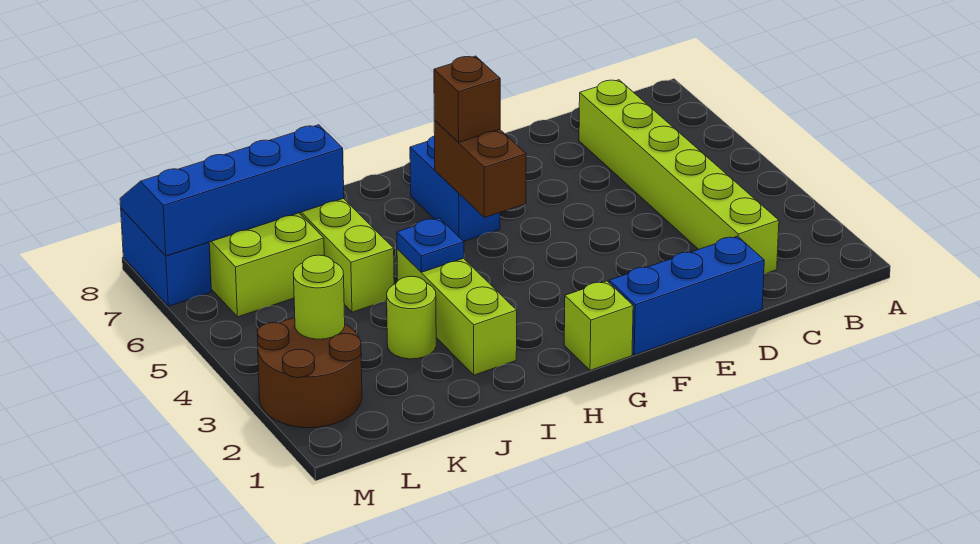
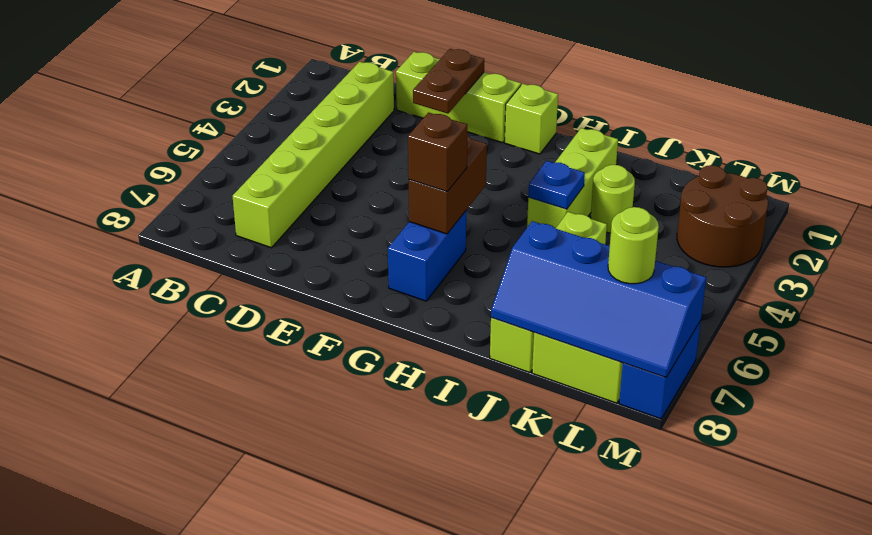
blue 1x3 brick [609,236,764,355] -> lime 1x3 brick [396,52,521,143]
none -> brown 1x2 plate [413,49,484,114]
lime 1x1 round brick [293,255,345,339] -> lime 1x1 round brick moved to [608,207,659,284]

